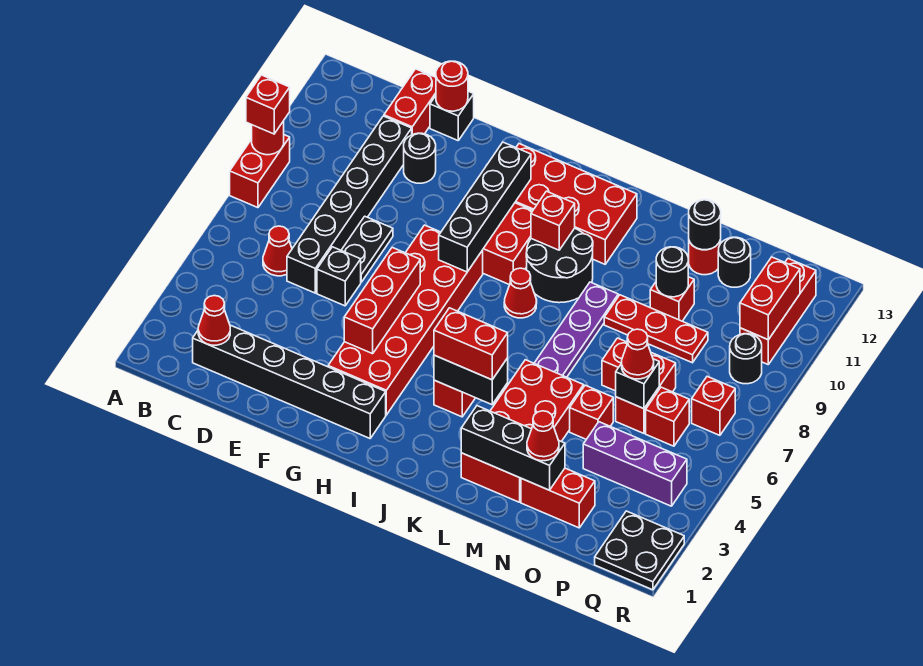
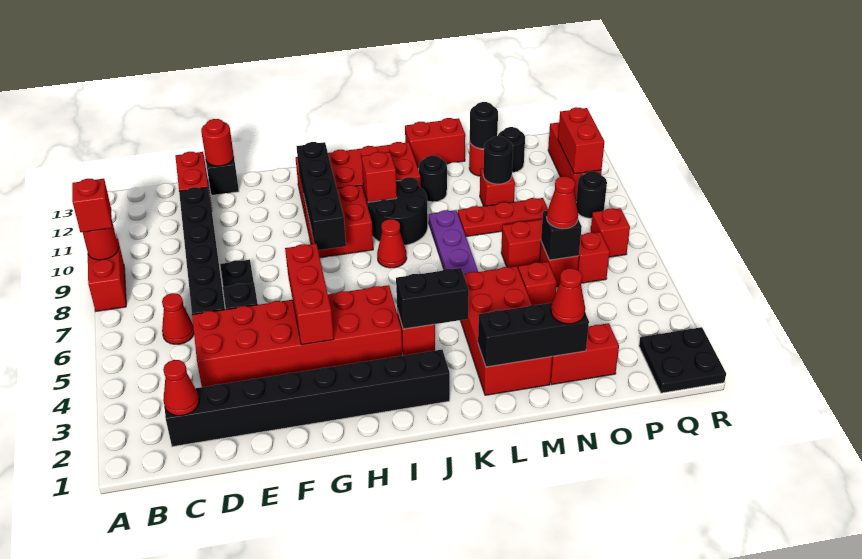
black 1x6 brick [193,325,386,438] -> black 1x8 brick [165,350,450,447]
black 1x1 round brick [404,133,436,183] -> black 1x1 round brick moved to [419,155,447,202]
red 2x6 brick [328,225,483,415] -> red 2x6 brick turned to [192,285,402,387]
red 1x2 brick [434,308,508,380] -> red 1x2 brick moved to [405,118,465,168]
purple 1x3 brick [583,422,687,506] -> none

